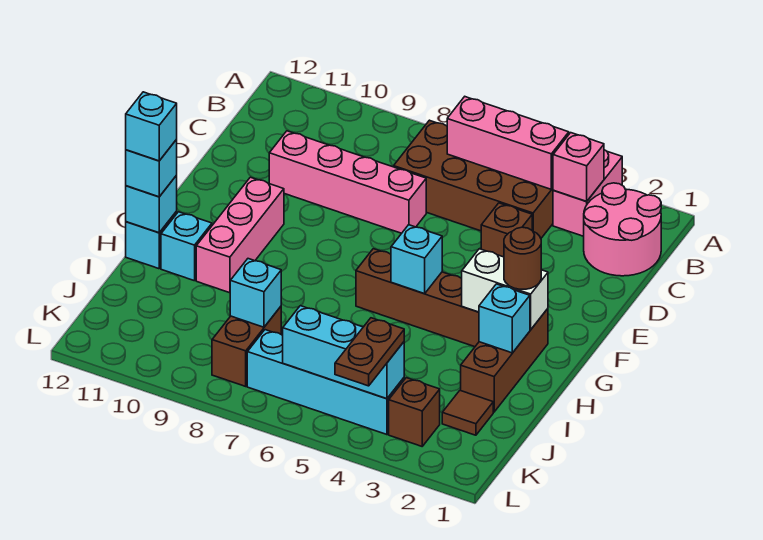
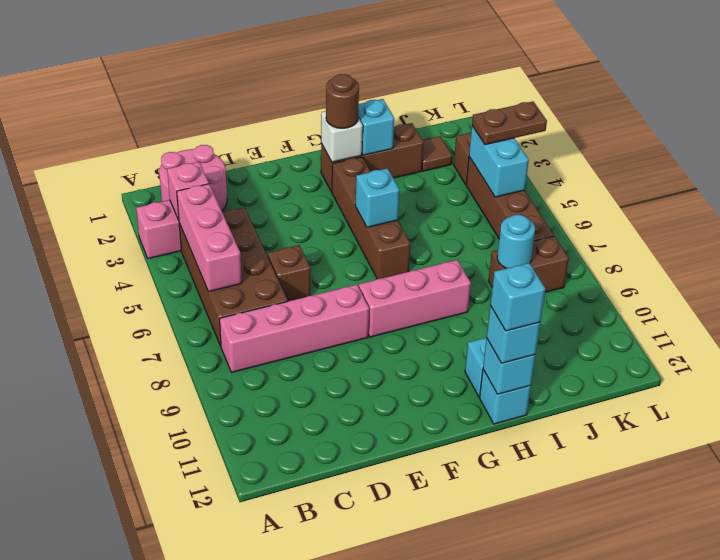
brown 1x1 brick [481,203,532,257] -> brown 1x1 brick moved to [267,245,311,301]
pink 1x4 brick [269,131,426,233] -> pink 1x4 brick turned to [220,285,369,372]
pink 1x3 brick [196,177,284,293] -> pink 1x3 brick moved to [359,260,471,337]
white 1x2 brick [462,249,548,330] -> white 1x1 brick [321,111,363,162]
cyan 1x1 brick [230,259,281,327] -> cyan 1x1 round brick [497,215,535,268]
cyan 1x4 brick [247,330,404,435] -> brown 1x4 brick [466,157,554,241]
cyan 1x3 brick [283,306,404,399] -> cyan 1x2 brick [469,126,529,197]

